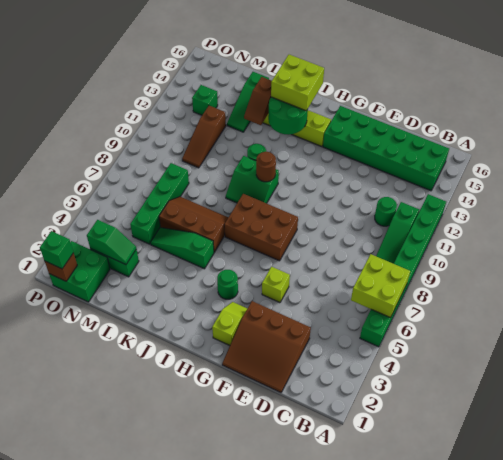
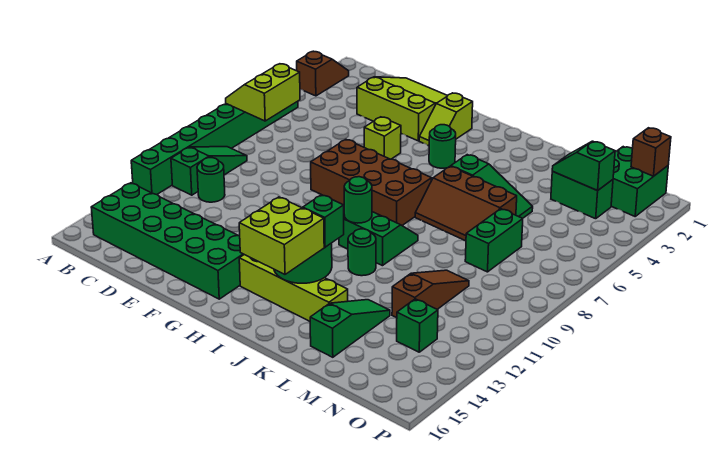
lime 2x2 brick [351,254,410,318] -> lime 2x2 slope [226,64,300,121]
brown 3x3 slope [222,301,311,392] -> lime 3x3 slope [357,77,447,141]
brown 2x3 brick [224,194,298,261] -> brown 2x4 brick [311,139,432,225]
brown 1x1 round brick [256,152,276,182] -> green 1x1 round brick [344,177,372,223]
brown 1x2 slope [244,77,272,125] -> brown 1x2 slope moved to [297,51,349,96]
green 1x4 brick [130,163,189,244] -> green 1x2 brick [465,209,523,272]
green 1x1 brick [40,231,73,269] -> green 1x1 brick moved to [303,195,344,247]

